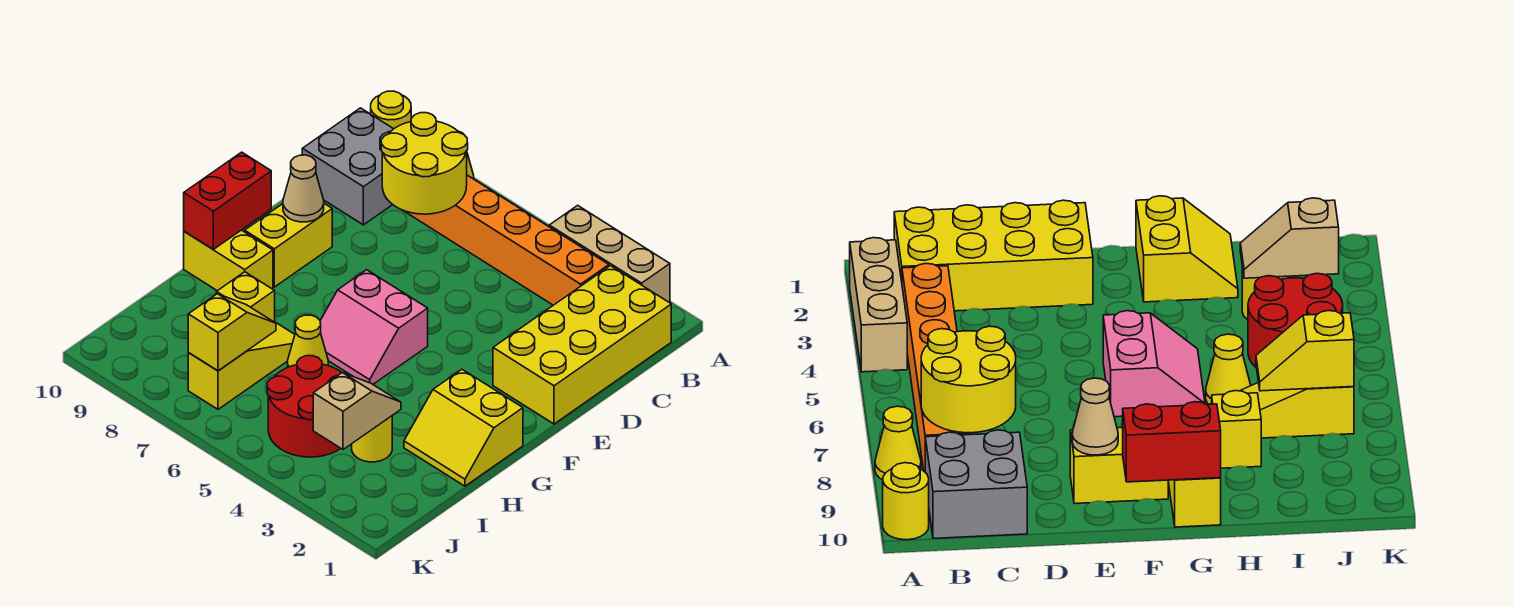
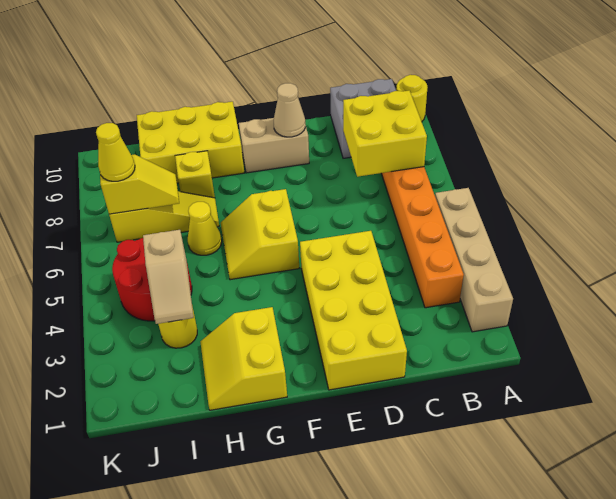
tan 1x3 brick [549,205,670,302] -> tan 1x4 brick [435,188,513,332]
yellow 1x1 cone [875,406,921,480] -> yellow 1x1 cone moved to [96,123,135,181]
yellow 2x4 brick [493,266,671,424] -> yellow 2x4 brick turned to [300,231,407,390]
yellow 2x2 round brick [381,113,468,214] -> yellow 2x2 brick [343,91,427,177]
yellow 1x2 brick [245,204,332,287] -> tan 1x2 brick [239,118,309,173]
pink 2x2 slope [320,270,428,384] -> yellow 2x2 slope [221,189,299,280]
red 1x2 brick [184,152,271,249] -> none
yellow 1x2 brick [184,230,273,291] -> yellow 2x3 brick [137,102,244,183]
tan 1x2 slope [313,373,401,450] -> tan 1x2 slope turned to [143,230,194,324]

